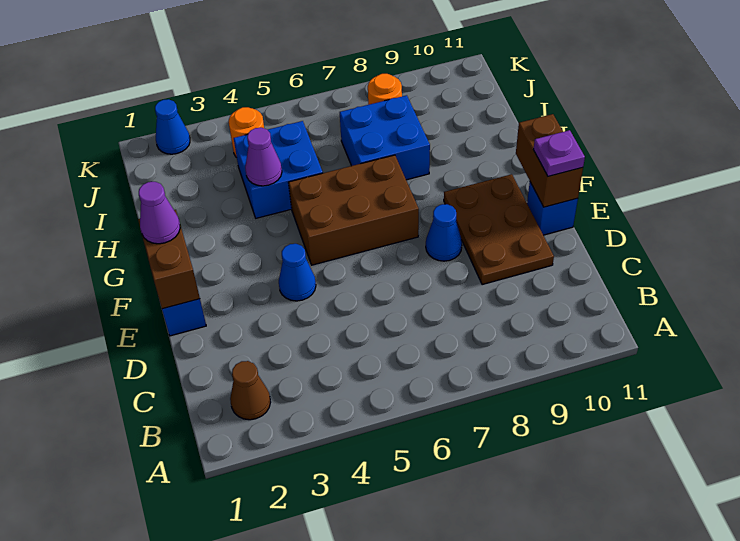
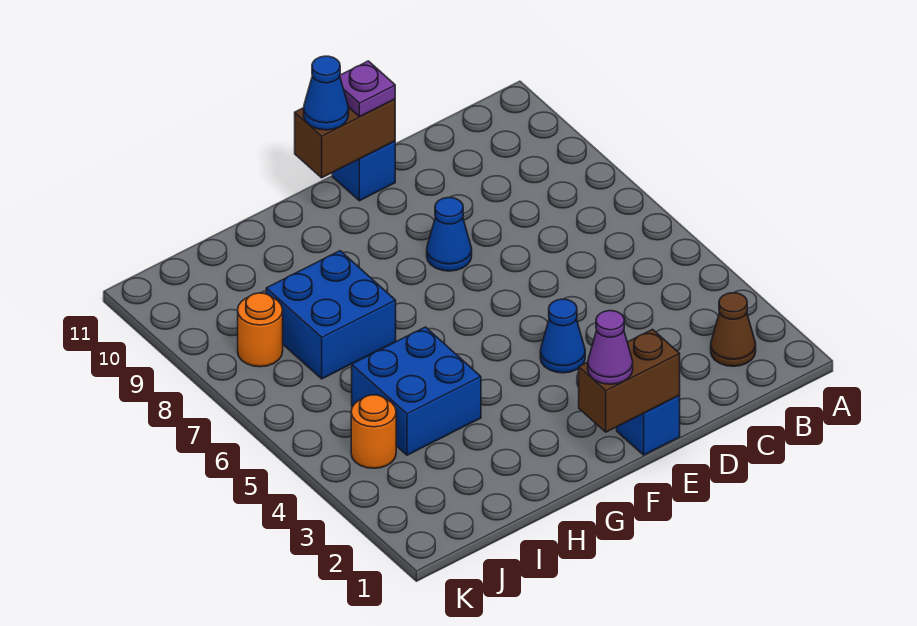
brown 2x3 plate [444,174,554,285] -> none
brown 2x3 brick [288,155,419,265] -> none
purple 1x1 cone [245,128,282,186] -> none
blue 1x1 cone [155,99,190,154] -> blue 1x1 cone moved to [304,56,349,130]

